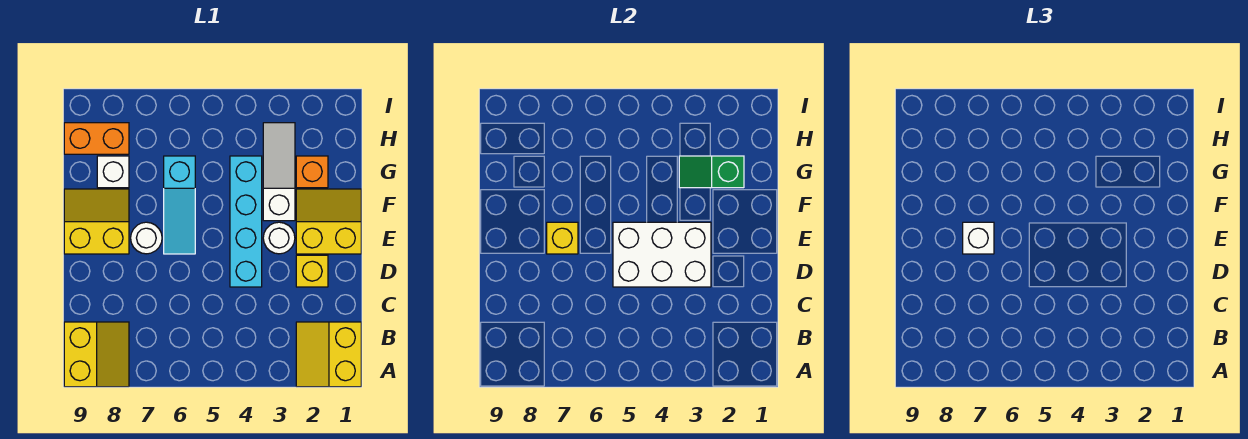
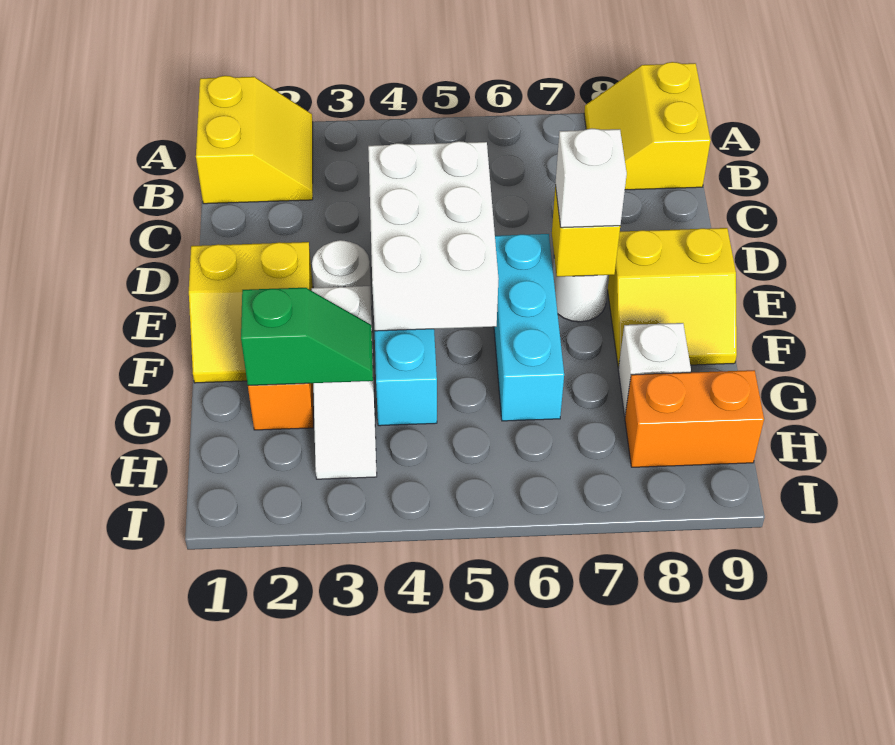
yellow 1x1 brick [296,255,328,287] -> none
white 2x3 brick [613,222,711,287] -> white 2x3 brick turned to [368,141,498,331]
cyan 1x3 slope [164,156,195,254] -> cyan 1x3 brick [494,234,564,421]

